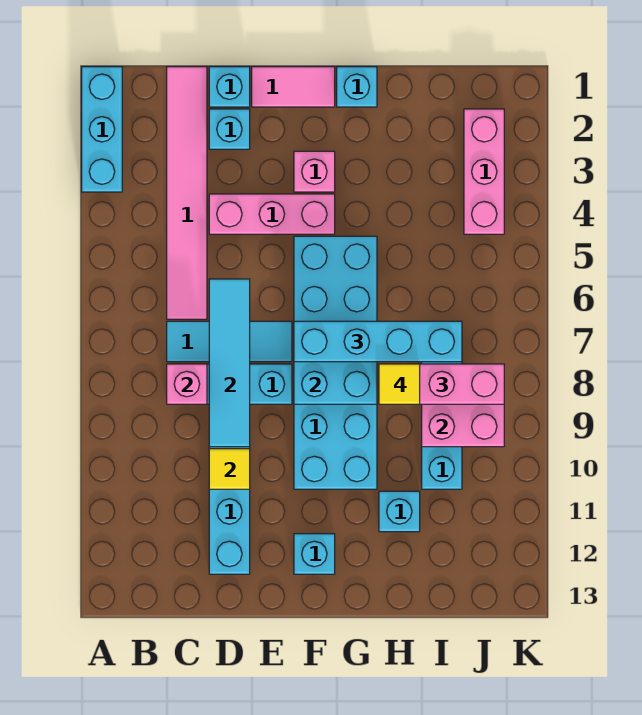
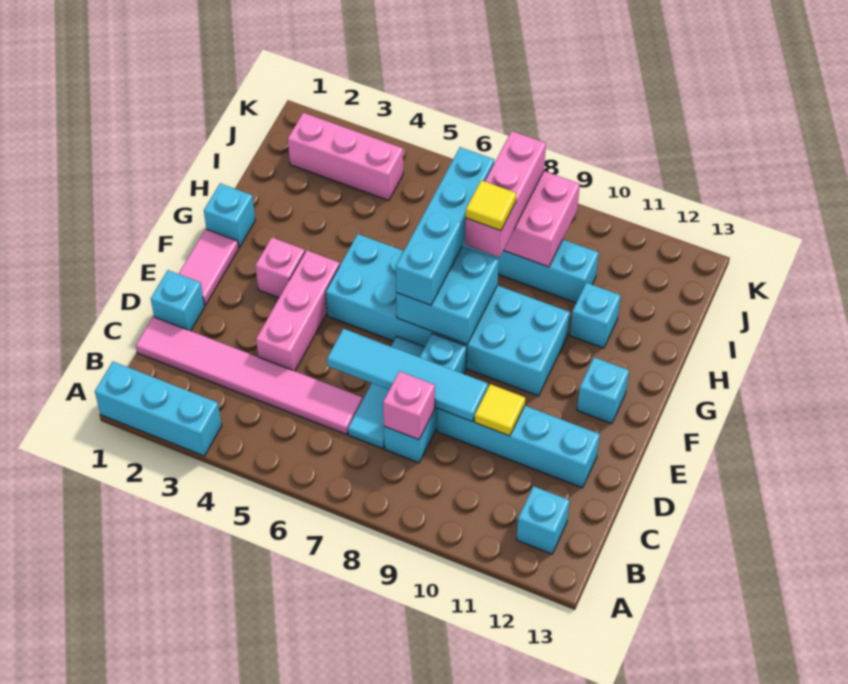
cyan 1x1 brick [209,109,250,149] -> cyan 1x1 brick moved to [516,486,570,554]

